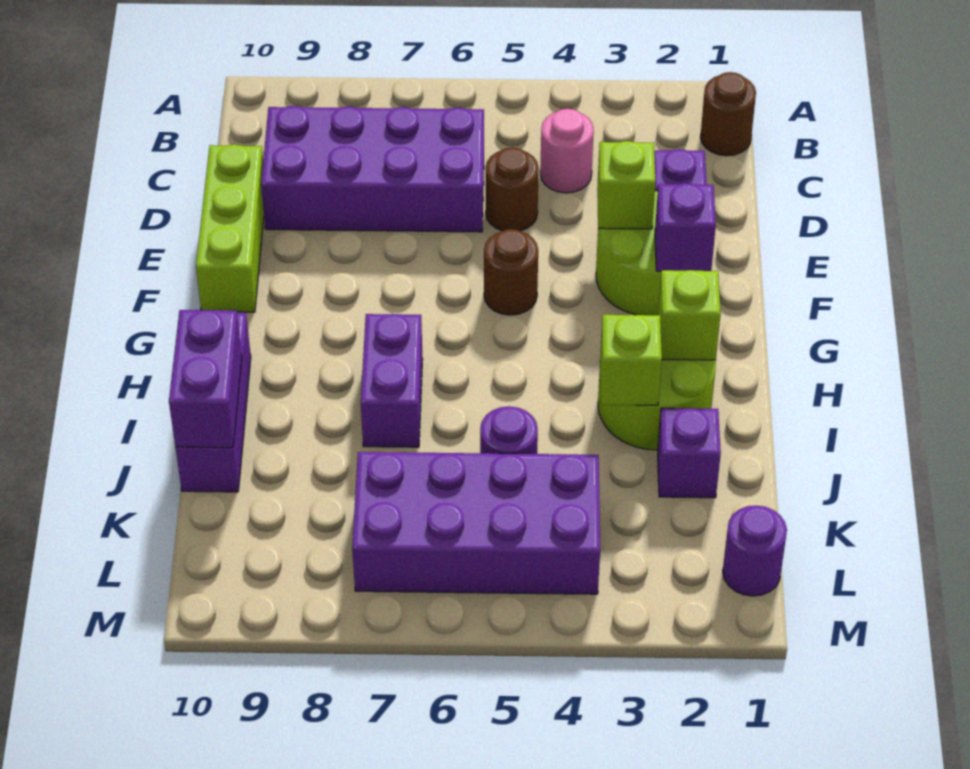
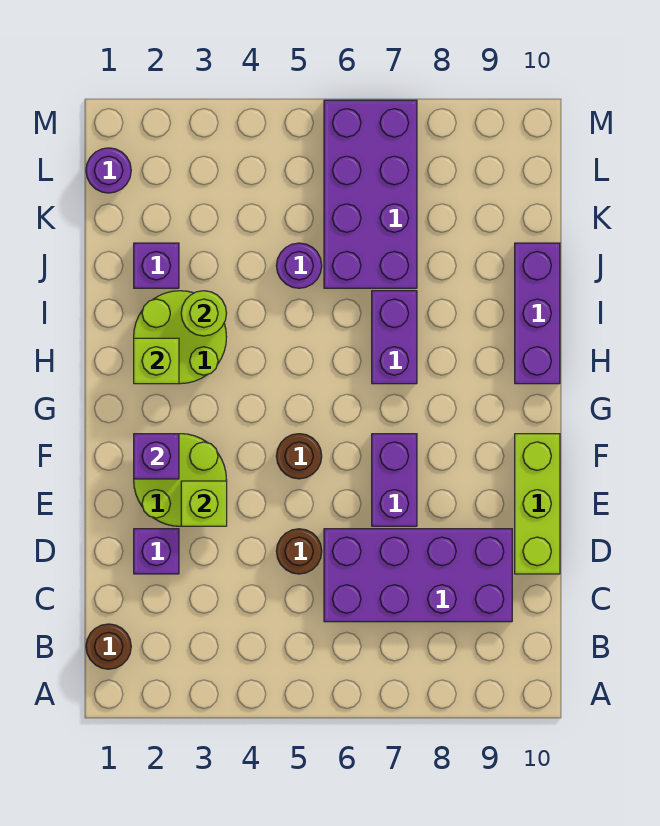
pink 1x1 round brick [540,109,594,193] -> none
lime 1x1 brick [600,315,662,405] -> lime 1x1 round brick [181,291,227,336]
purple 1x2 brick [169,310,242,448] -> purple 1x2 brick moved to [372,434,417,526]
purple 2x4 brick [352,452,600,594] -> purple 2x4 brick turned to [324,100,417,288]

